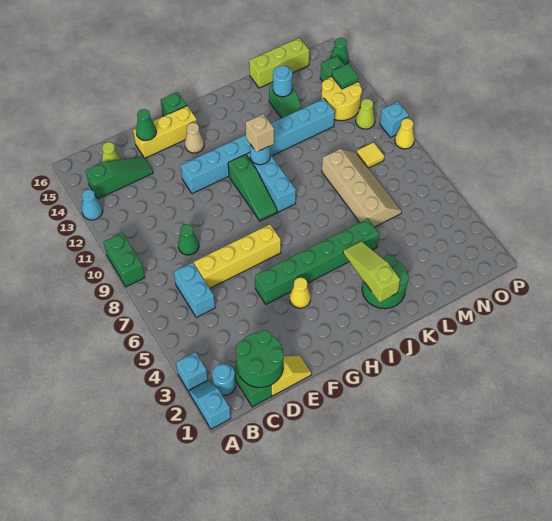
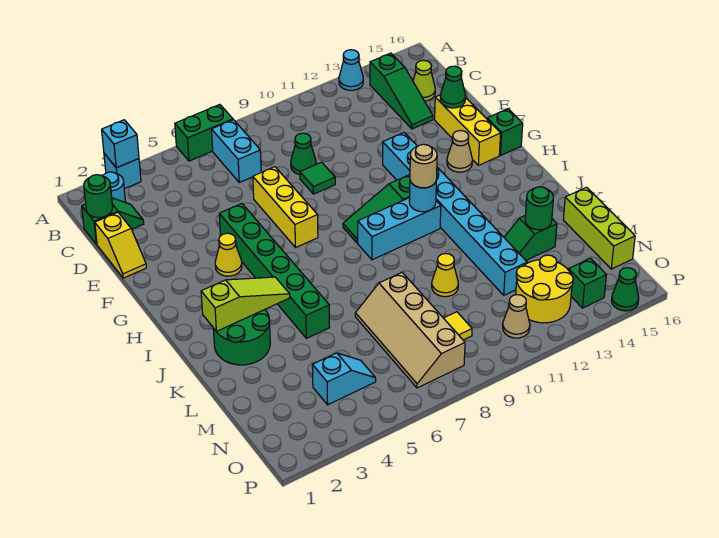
cyan 1x2 slope [189,380,231,429] -> cyan 1x2 slope moved to [312,353,376,405]
green 1x2 brick [104,233,145,287] -> green 1x2 brick moved to [175,105,233,161]
green 2x2 round brick [236,330,284,387] -> green 1x1 round brick [84,175,113,218]
cyan 1x2 brick [174,262,215,317] -> cyan 1x2 brick turned to [212,120,261,182]
yellow 1x4 brick [194,224,281,288] -> yellow 1x3 brick [253,167,318,247]
tan 1x1 brick [245,114,274,152] -> tan 1x1 round brick [410,144,437,188]
tan 2x4 slope [322,149,401,227] -> tan 2x4 slope turned to [355,273,465,388]
cyan 1x1 round brick [273,66,292,97] -> green 1x1 round brick [525,187,553,230]
lime 1x1 cone [356,99,375,129] -> tan 1x1 cone [503,295,530,338]
green 1x1 tile [332,64,359,89] -> green 1x1 tile moved to [300,162,335,194]
yellow 1x1 cone [395,119,415,149] -> yellow 1x1 cone moved to [432,254,458,297]
cyan 1x1 brick [380,102,409,137] -> cyan 1x1 brick moved to [102,120,139,168]

